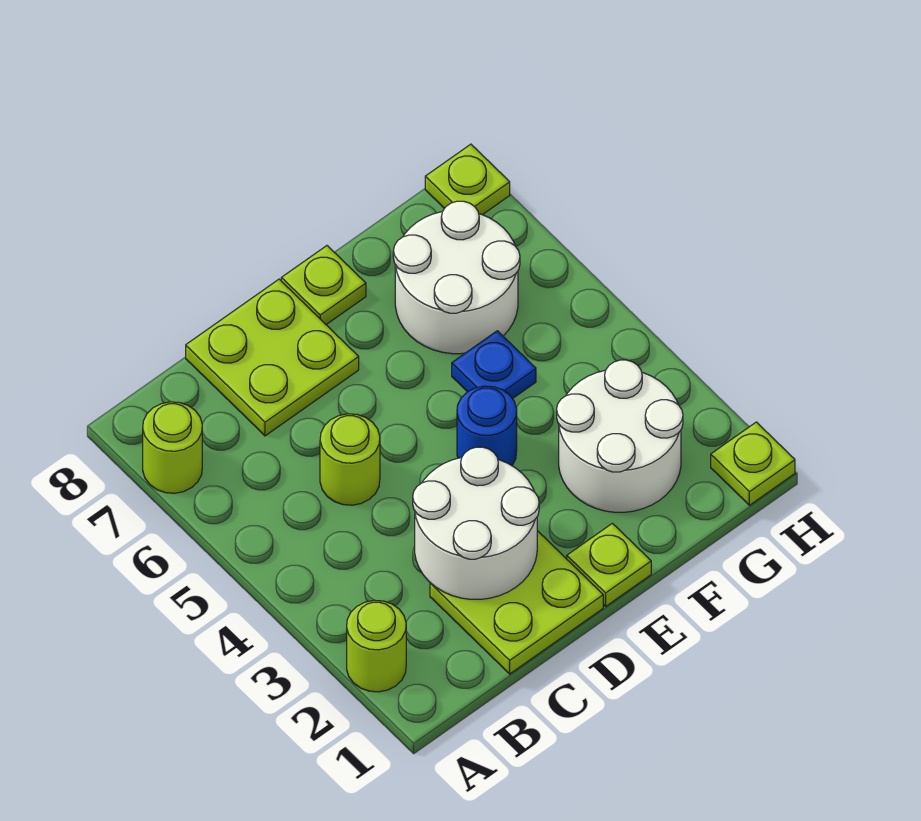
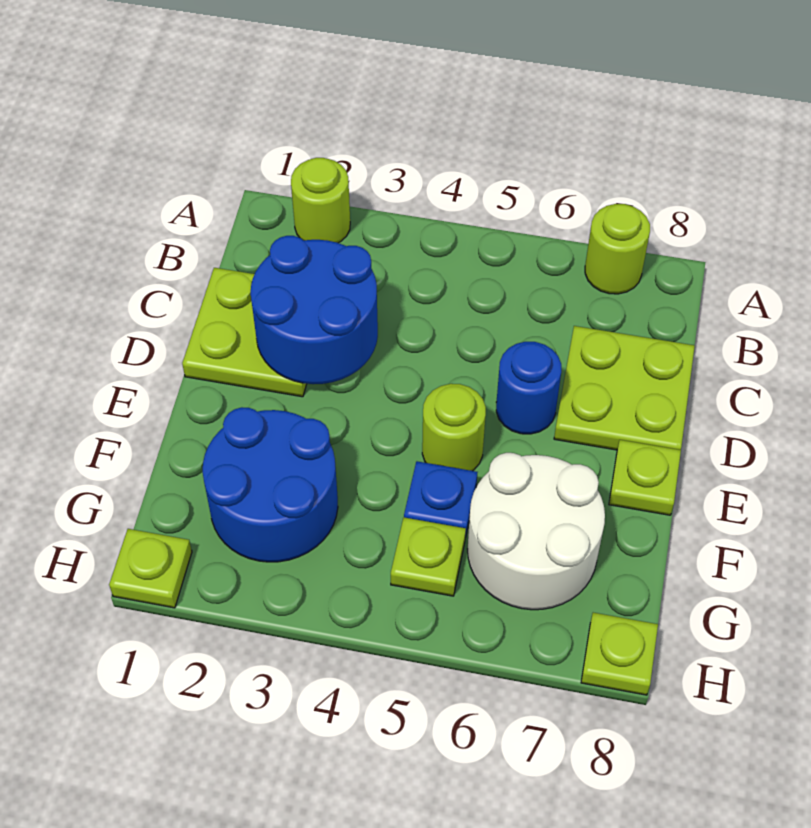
white 2x2 round brick [413,447,539,599] -> blue 2x2 round brick [251,236,378,384]
lime 1x1 round brick [320,414,380,505] -> lime 1x1 round brick moved to [422,384,486,471]
lime 1x1 plate [567,523,651,606] -> lime 1x1 plate moved to [391,518,466,596]
blue 1x1 round brick [457,386,517,466] -> blue 1x1 round brick moved to [496,342,561,434]
white 2x2 round brick [557,360,683,512] -> blue 2x2 round brick [203,407,338,562]

